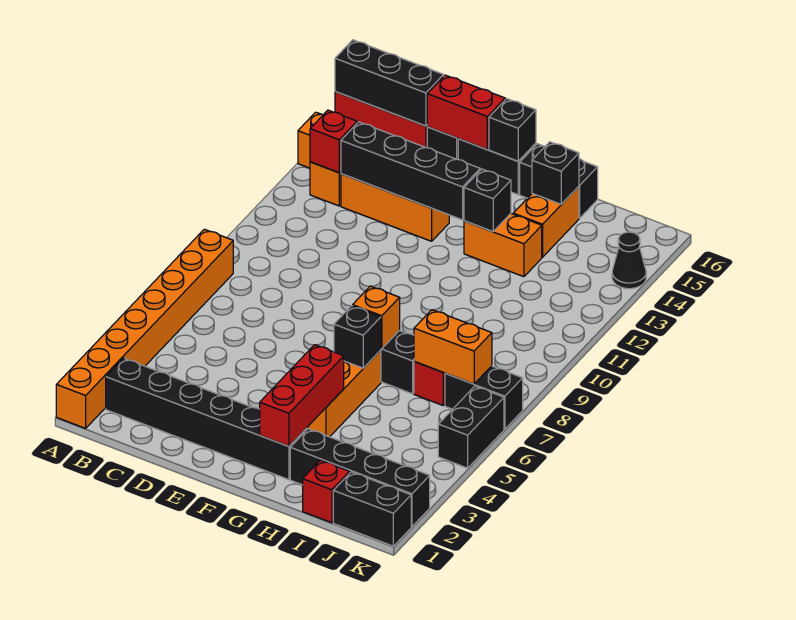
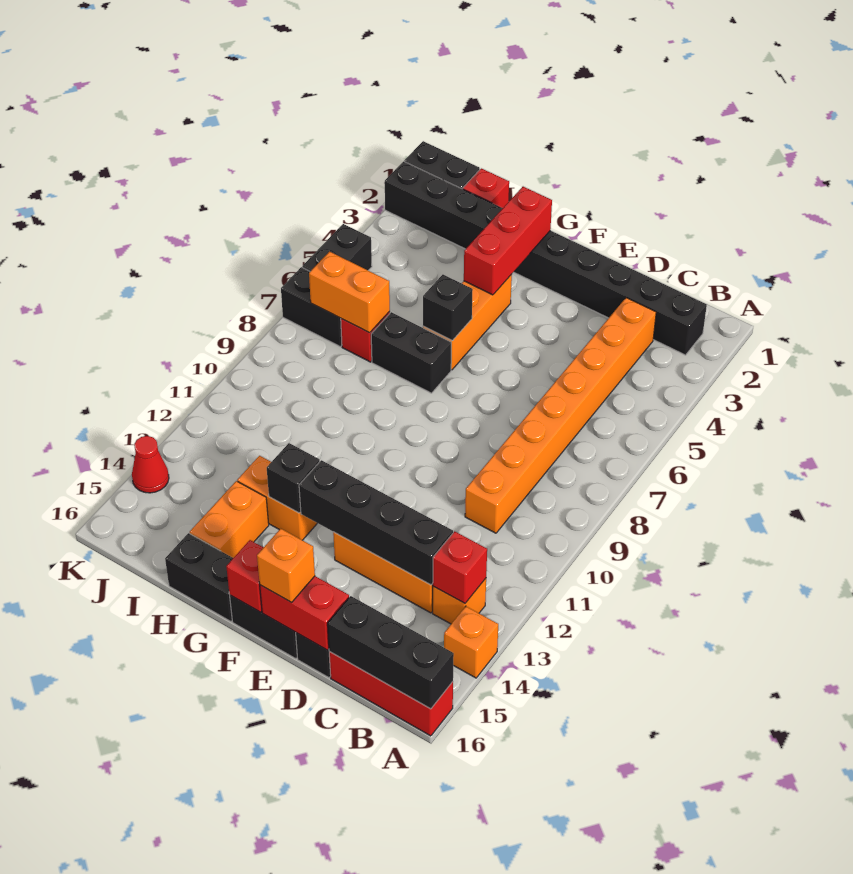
orange 1x8 brick [56,229,233,428] -> orange 1x8 brick moved to [465,298,656,533]
black 1x1 brick [489,99,536,161] -> red 1x1 brick [226,540,264,612]
orange 1x1 brick [353,286,400,349] -> orange 1x1 brick moved to [257,529,315,602]
black 1x1 brick [532,142,579,204] -> none
black 1x1 cone [612,232,646,289] -> red 1x1 cone [132,436,169,493]

